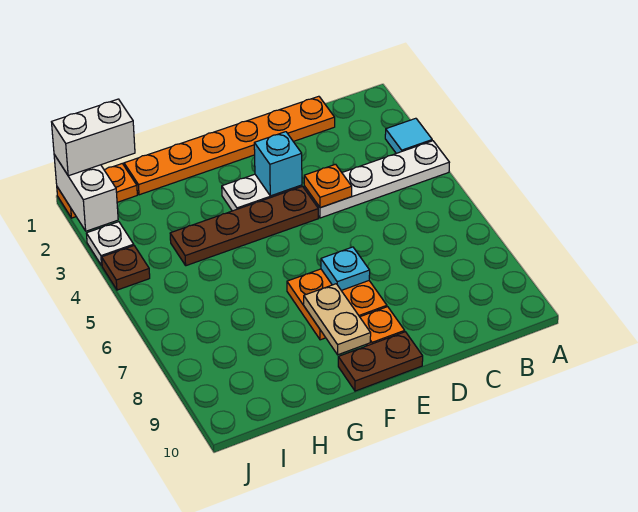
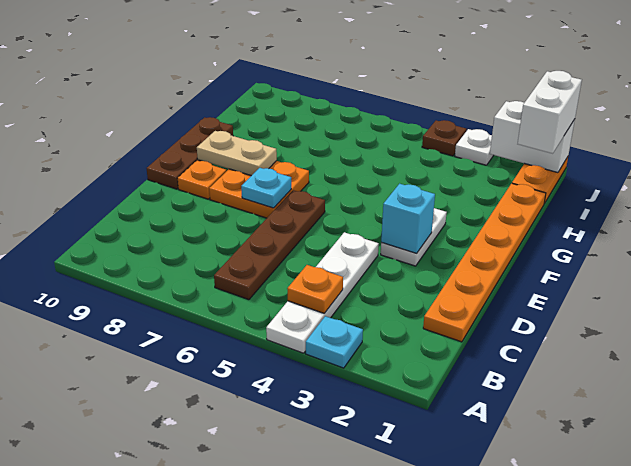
cyan 1x1 tile [385,118,432,153] -> cyan 1x1 plate [306,316,363,368]
orange 1x1 plate [304,164,352,208] -> orange 1x1 plate moved to [287,265,343,313]
brown 1x4 plate [170,187,318,266] -> brown 1x4 plate moved to [214,190,325,300]
brown 1x2 plate [338,332,423,391] -> brown 1x3 plate [147,117,233,189]

